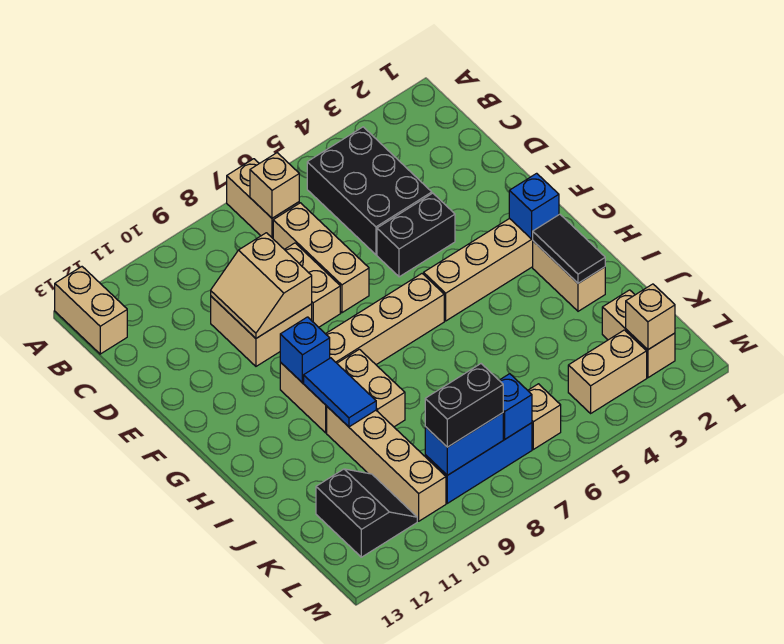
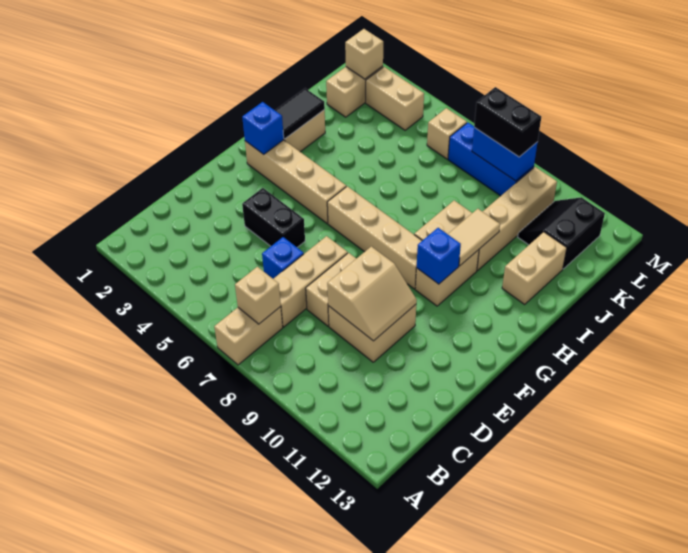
tan 1x2 brick [55,267,127,354] -> tan 1x2 brick moved to [502,232,567,304]
black 2x3 brick [307,127,432,255] -> none
blue 1x2 tile [304,358,376,427] -> tan 1x2 tile [448,209,500,266]
blue 1x1 brick [499,374,532,439] -> blue 1x1 brick moved to [262,237,304,279]

